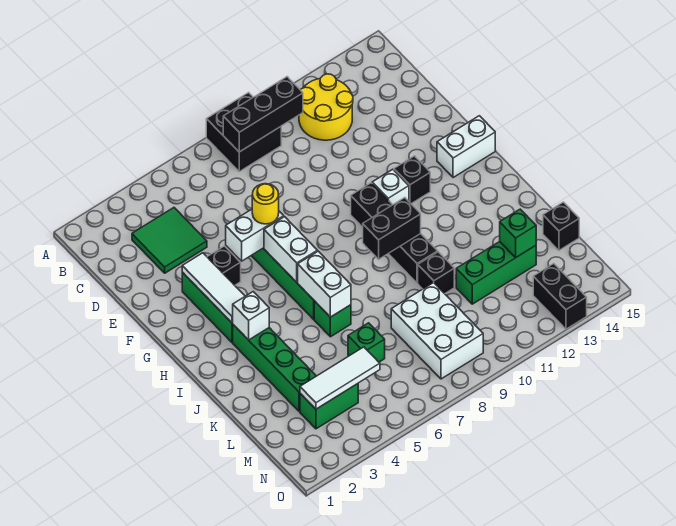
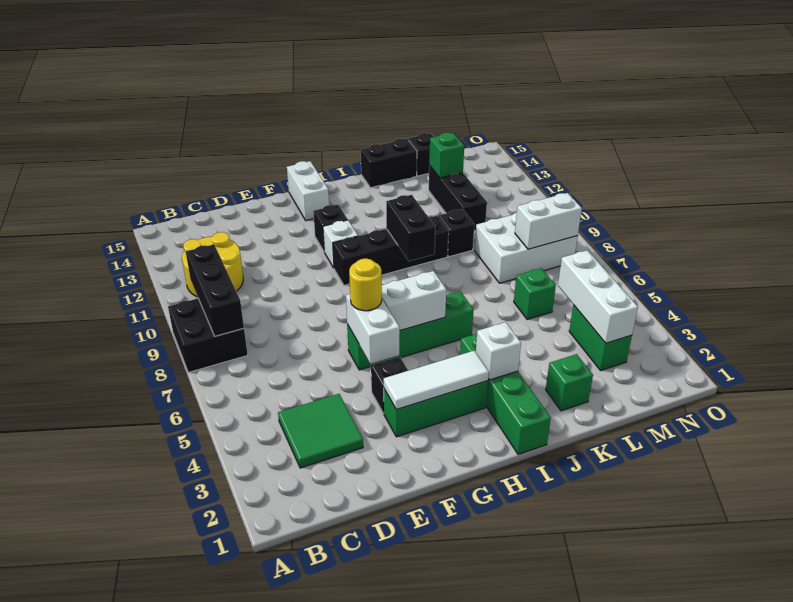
green 1x4 brick [233,325,316,412] -> green 1x4 brick turned to [460,334,551,454]
white 1x2 brick [298,251,351,317] -> white 1x2 brick moved to [515,193,582,249]
green 1x1 brick [314,301,351,337] -> green 1x1 brick moved to [546,354,593,411]
green 1x3 brick [456,242,536,304] -> black 1x3 brick [429,165,487,231]
white 1x3 tile [300,347,380,409] -> white 1x3 brick [558,250,638,343]
black 1x2 brick [533,263,587,329] -> black 1x2 brick moved to [361,139,417,188]

